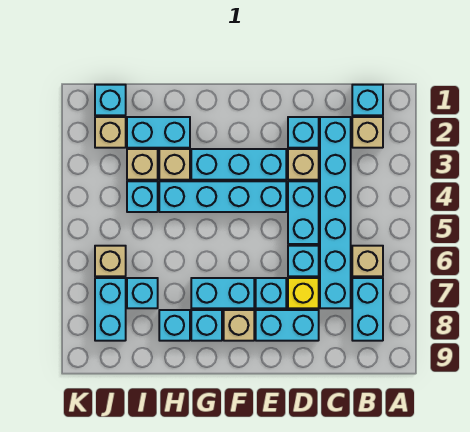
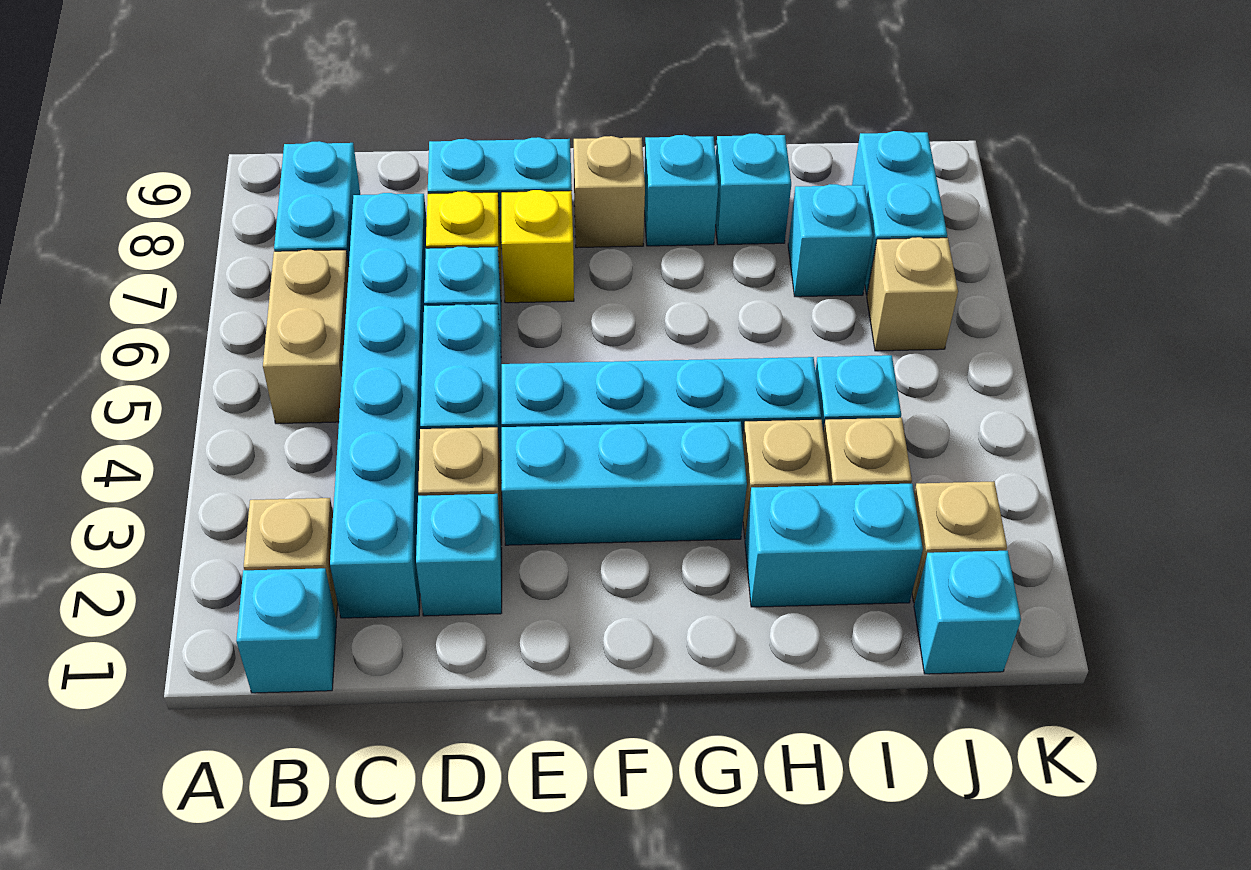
tan 1x1 brick [352,246,383,276] -> tan 1x2 brick [263,250,349,424]
cyan 1x1 brick [256,278,286,308] -> yellow 1x1 brick [501,190,574,303]
cyan 1x2 brick [191,278,254,308] -> none

